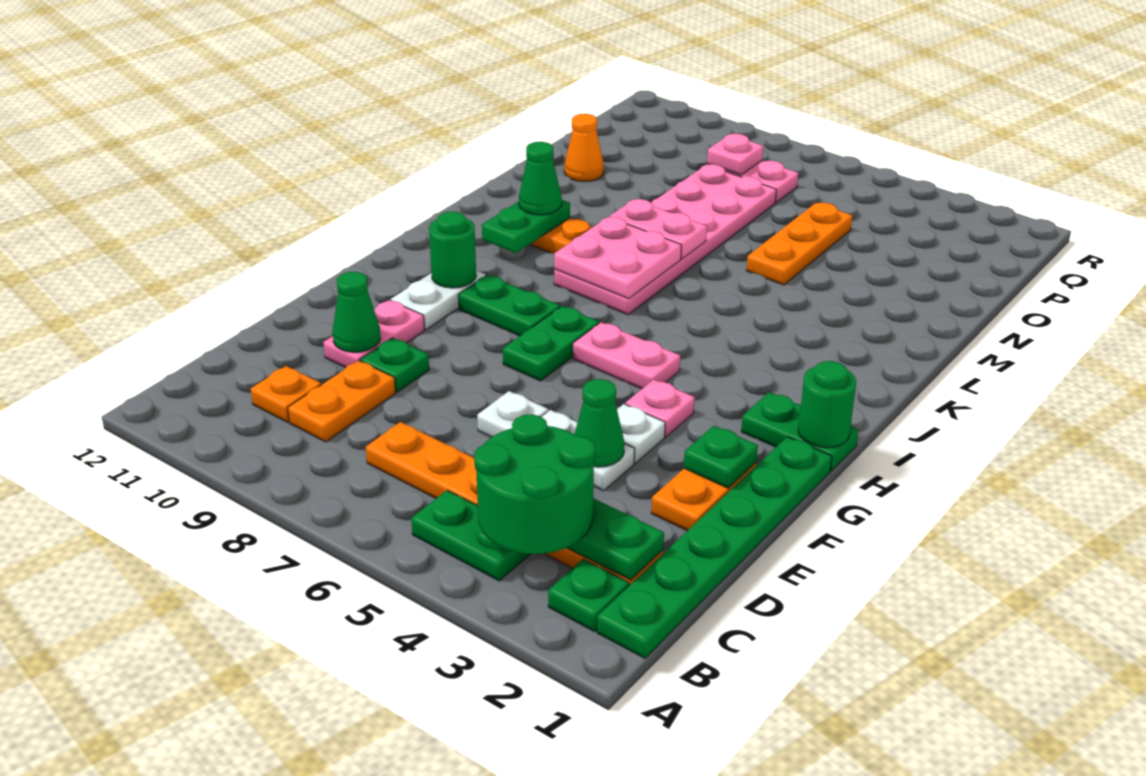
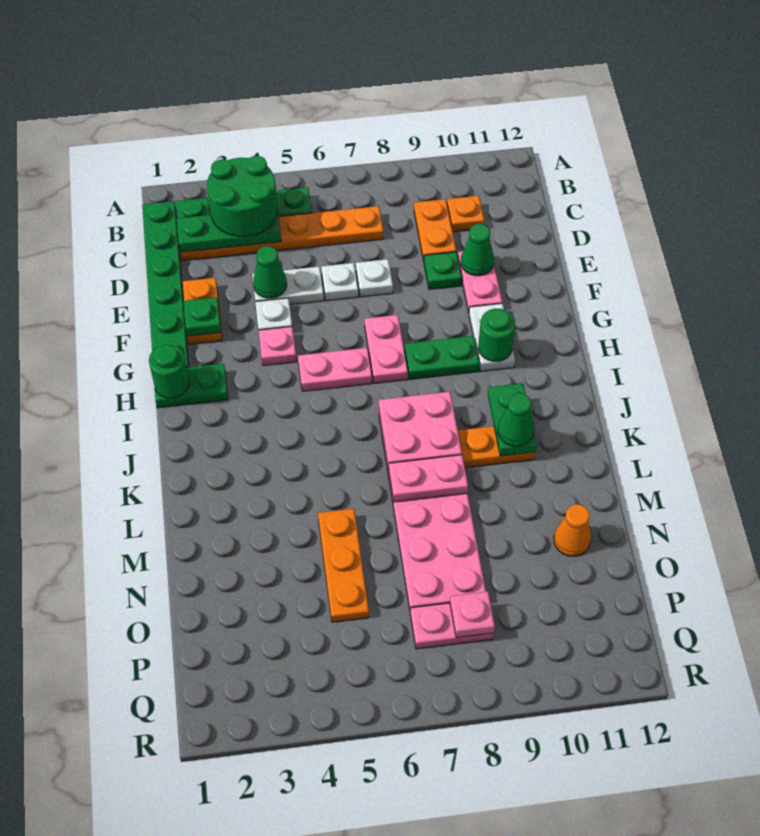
none -> white 1x1 plate [356,259,393,297]
green 1x2 plate [503,306,599,381] -> pink 1x2 plate [365,315,408,383]

